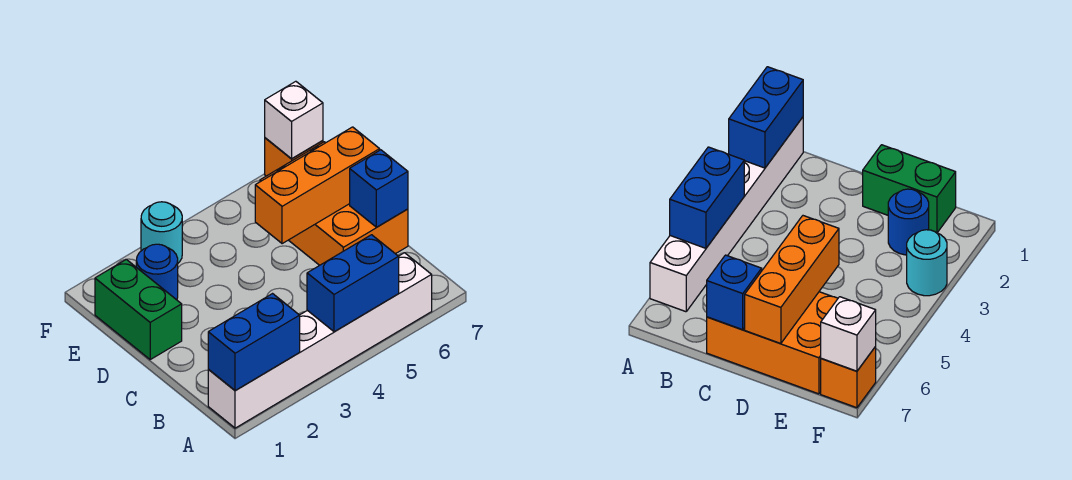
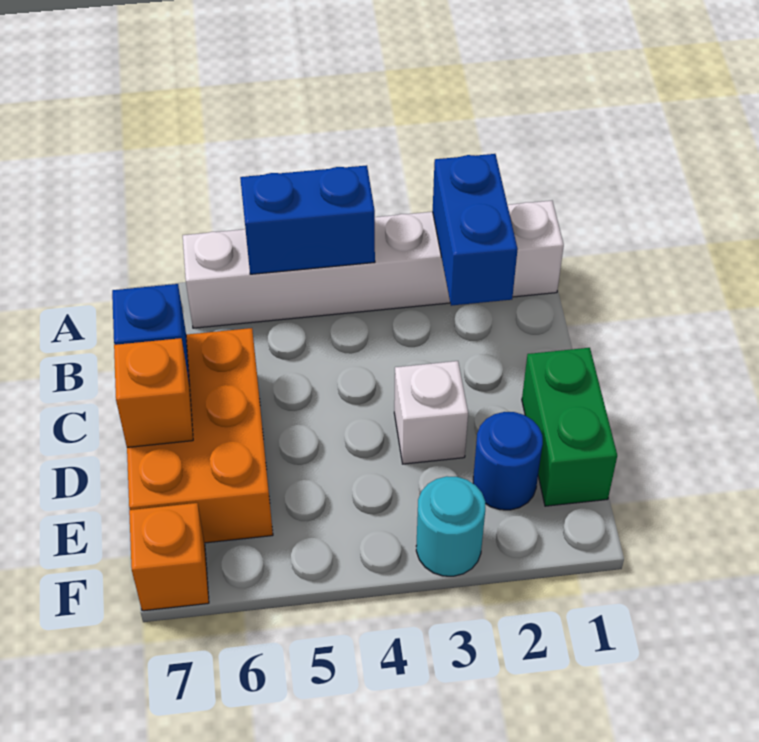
blue 1x2 brick [208,294,300,390] -> blue 1x2 brick turned to [433,154,518,306]
orange 1x3 brick [255,127,380,244] -> orange 1x1 brick [114,338,193,447]
white 1x1 brick [265,81,323,159] -> white 1x1 brick moved to [394,361,468,464]

